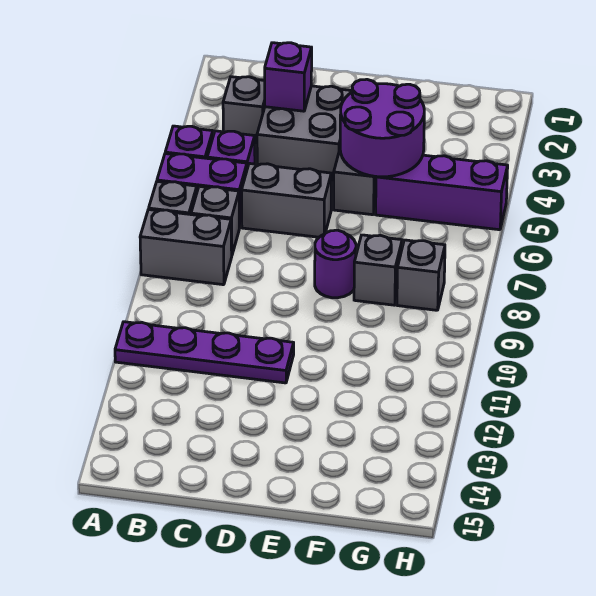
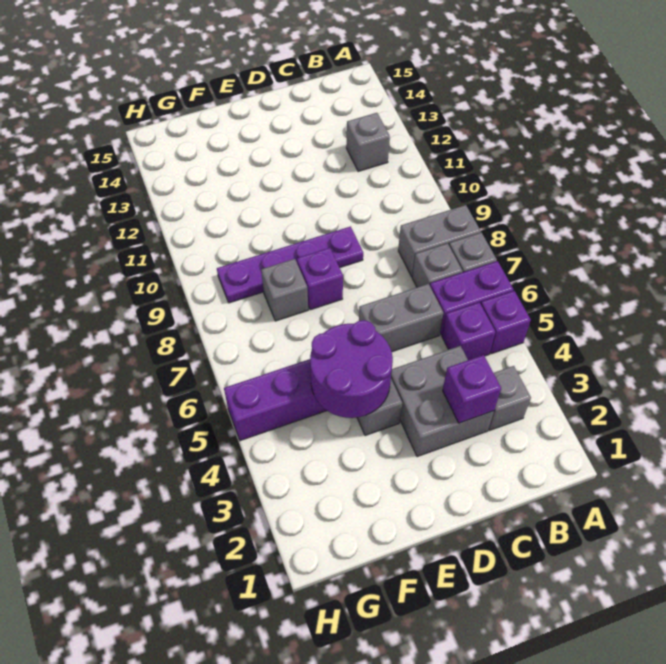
purple 1x4 plate [115,322,294,383] -> purple 1x4 plate moved to [217,226,363,303]
purple 1x1 round brick [315,230,356,298] -> purple 1x1 brick [297,248,343,310]
grey 1x1 brick [397,240,445,310] -> grey 1x1 brick moved to [346,113,390,172]

